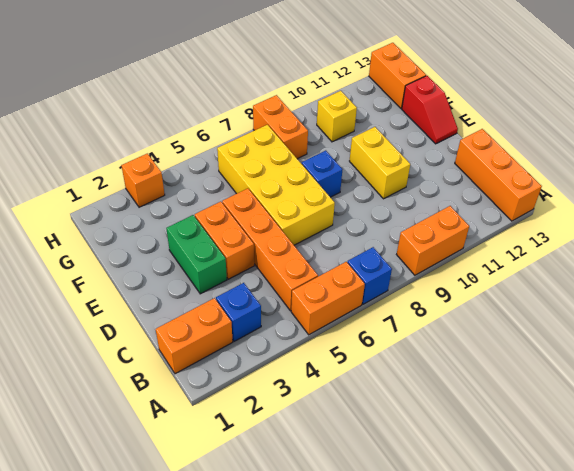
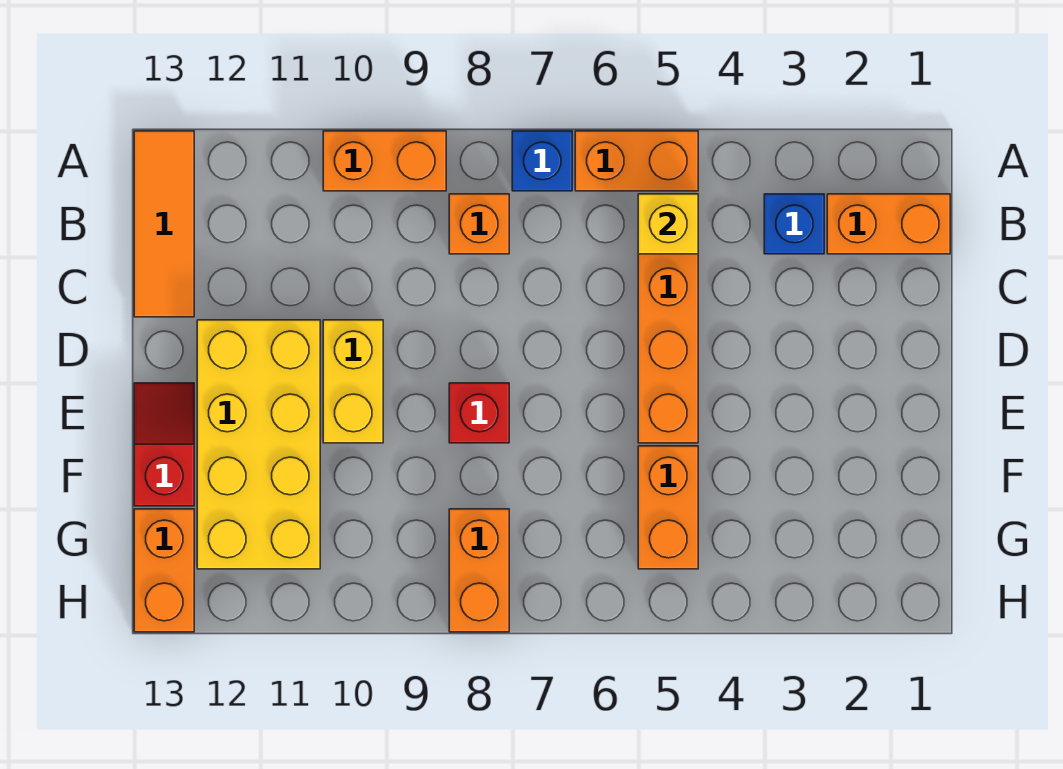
orange 1x3 brick [455,129,542,221] -> orange 1x3 tile [134,131,194,317]
green 1x2 brick [166,215,227,294] -> none
orange 1x2 brick [195,202,254,279] -> orange 1x2 brick moved to [638,446,698,569]
yellow 2x4 brick [217,125,335,245] -> yellow 2x4 brick moved to [197,320,320,569]
blue 1x1 brick [302,151,343,197] -> red 1x1 brick [449,383,509,443]
yellow 1x1 brick [317,91,357,142] -> yellow 1x1 brick moved to [638,194,698,254]
orange 1x1 brick [121,154,165,207] -> orange 1x1 brick moved to [449,194,509,254]

